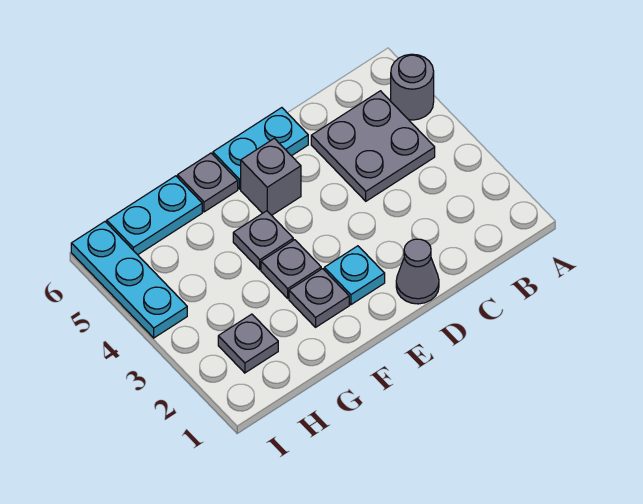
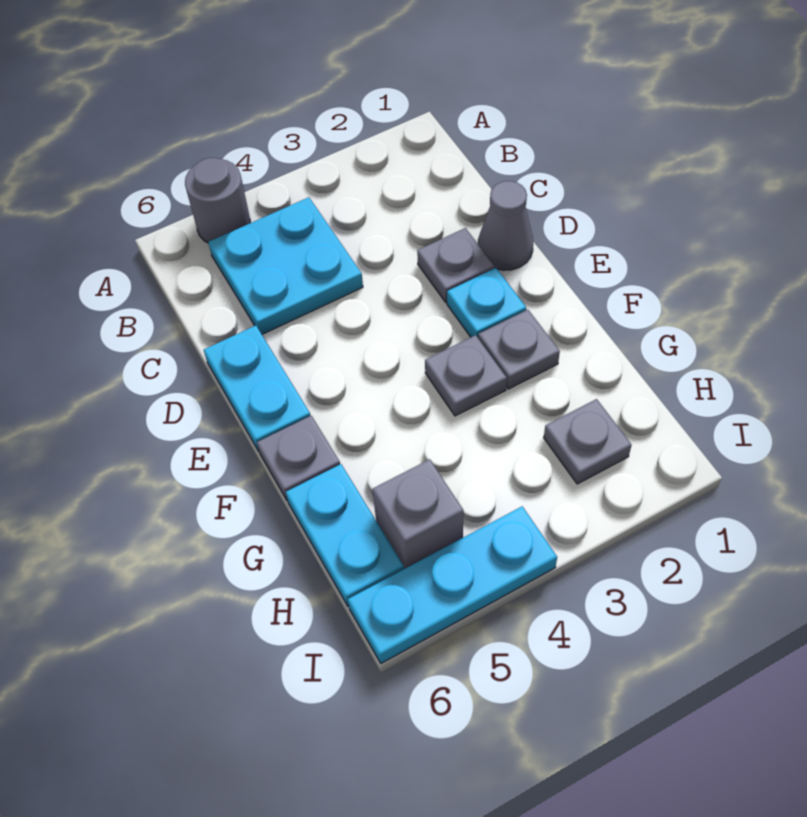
grey 2x2 plate [311,91,435,201] -> cyan 2x2 plate [208,197,363,334]
grey 1x1 brick [241,138,301,215] -> grey 1x1 brick moved to [373,459,463,569]
grey 1x1 plate [233,211,293,270] -> grey 1x1 plate moved to [417,228,495,302]

